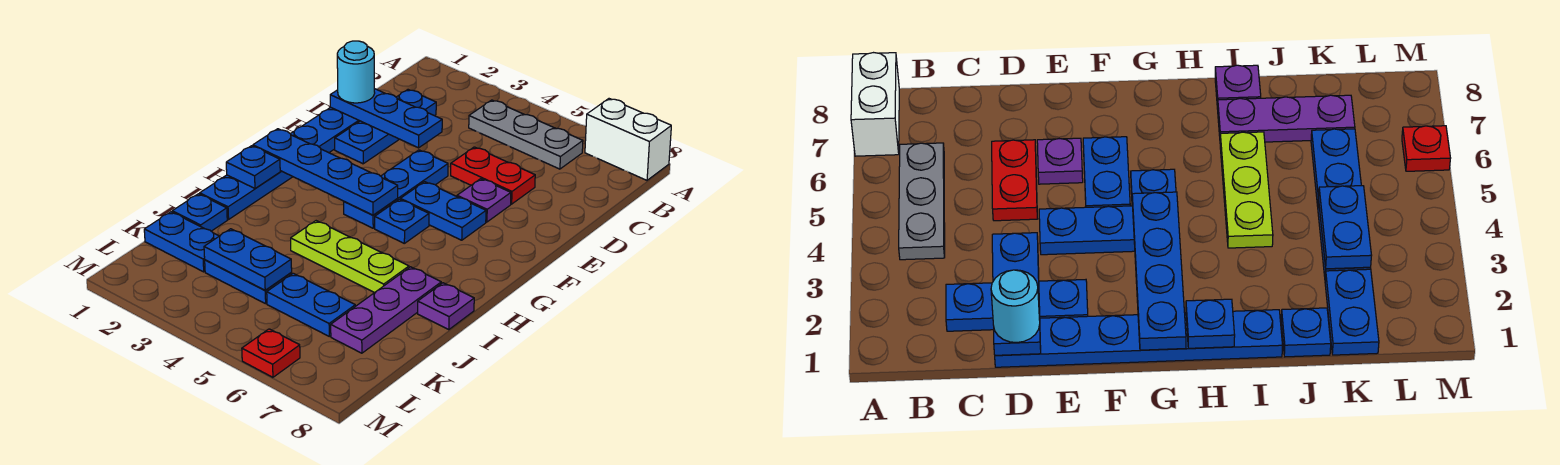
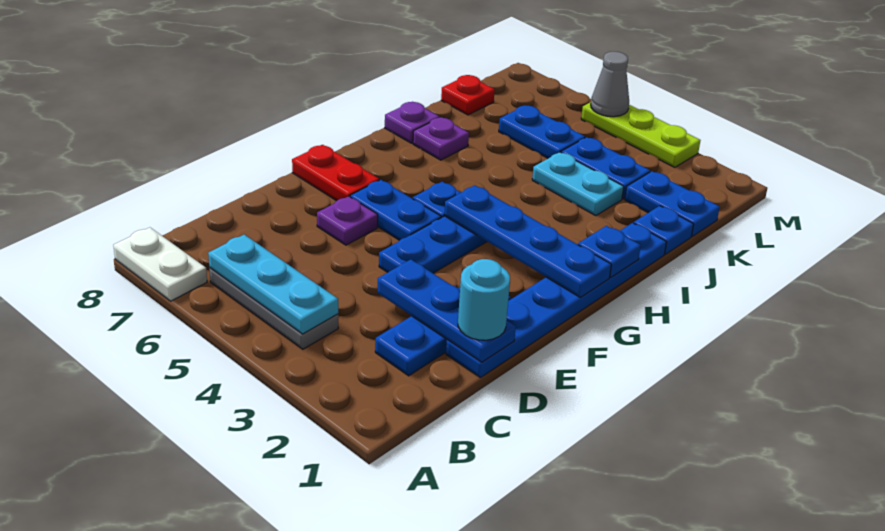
white 1x2 brick [585,99,671,180] -> white 1x2 plate [113,227,207,301]
none -> cyan 1x3 plate [208,235,338,334]
red 1x2 plate [451,147,535,204] -> red 1x2 plate moved to [292,145,379,201]
lime 1x3 plate [291,221,409,293] -> lime 1x3 plate moved to [581,102,701,167]
purple 1x3 plate [331,267,441,353] -> purple 1x1 plate [413,118,469,160]
none -> cyan 1x2 plate [532,152,624,216]
blue 1x2 plate [204,229,292,290] -> none
none -> grey 1x1 cone [591,52,629,117]
red 1x1 plate [242,329,300,377] -> red 1x1 plate moved to [441,75,495,115]

